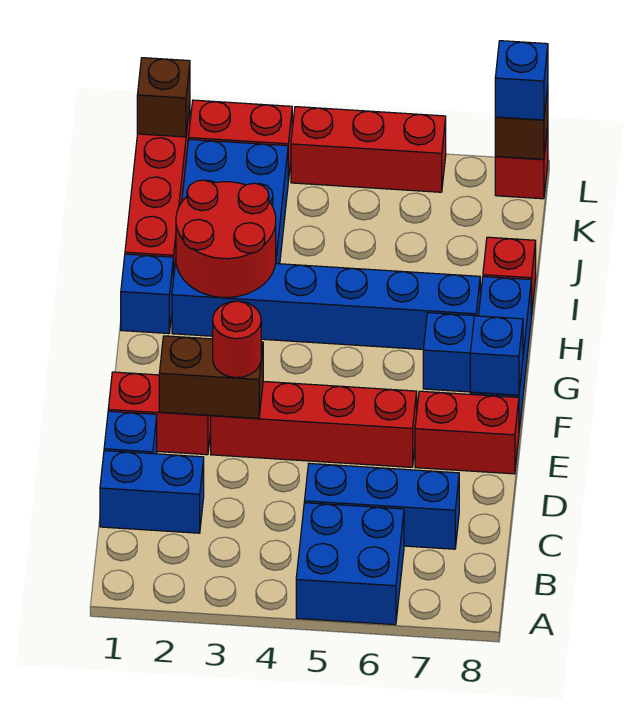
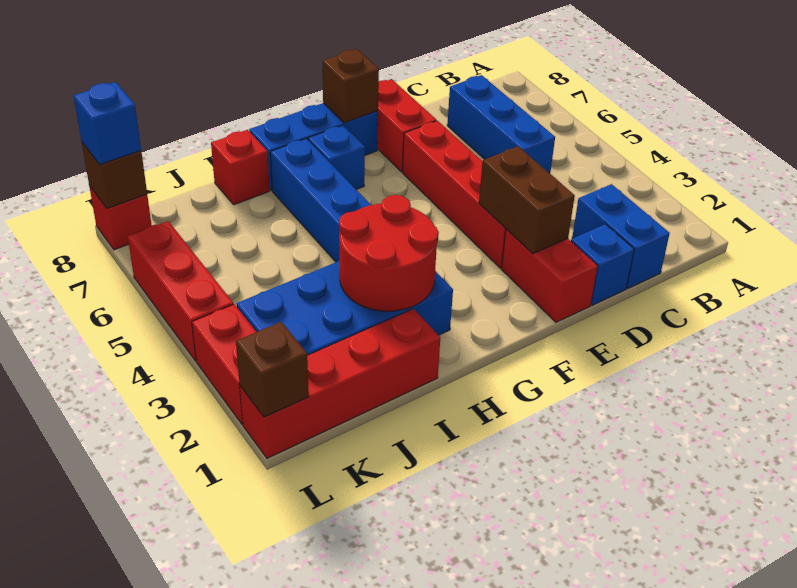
blue 2x2 brick [296,503,404,625] -> none
red 1x1 round brick [213,301,261,378] -> none
blue 1x1 brick [470,316,523,395] -> brown 1x1 brick [323,49,379,123]
blue 1x1 brick [121,254,173,334] -> none

